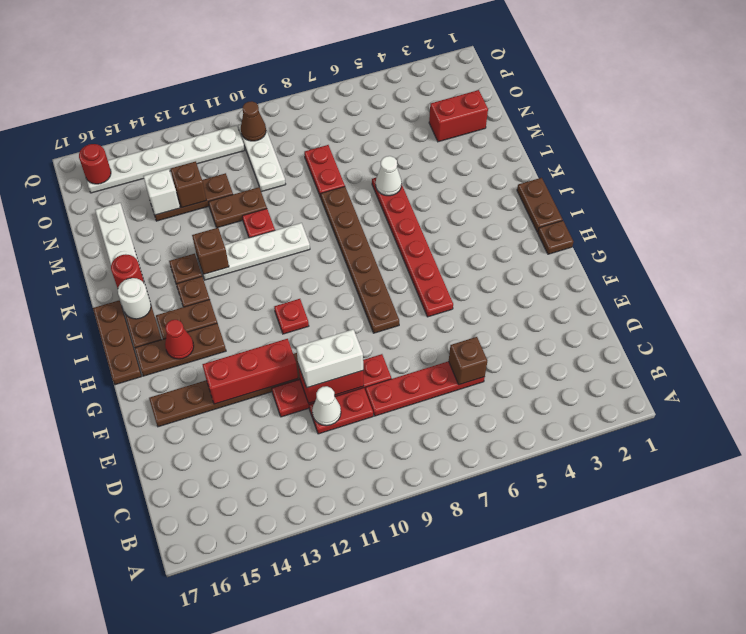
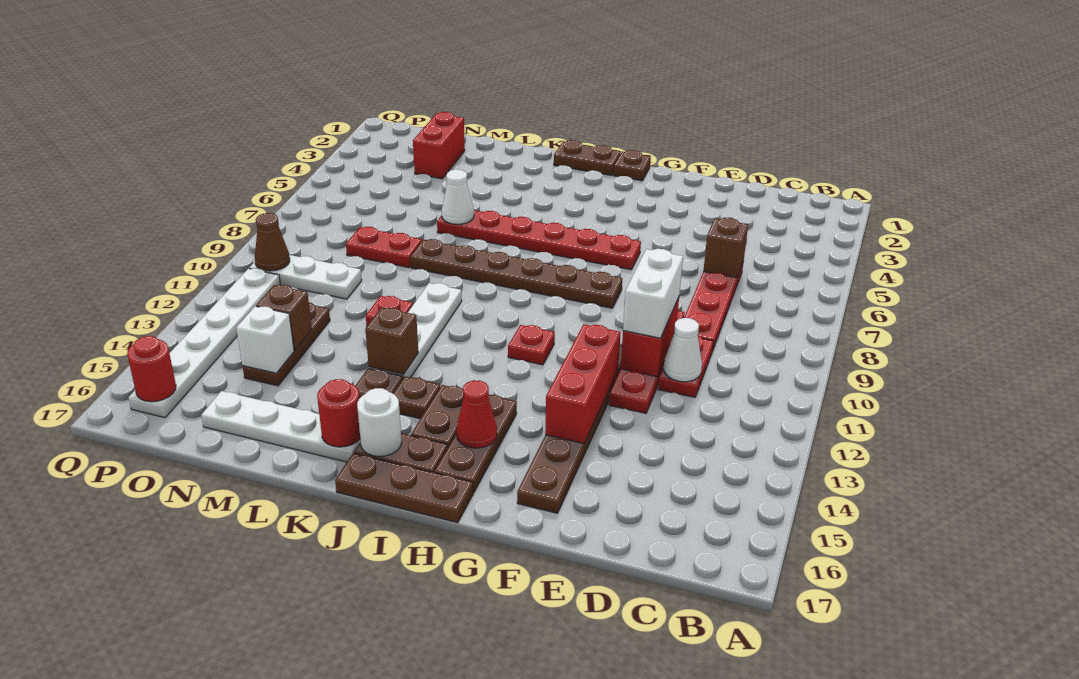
brown 1x2 plate [208,187,267,228] -> none

